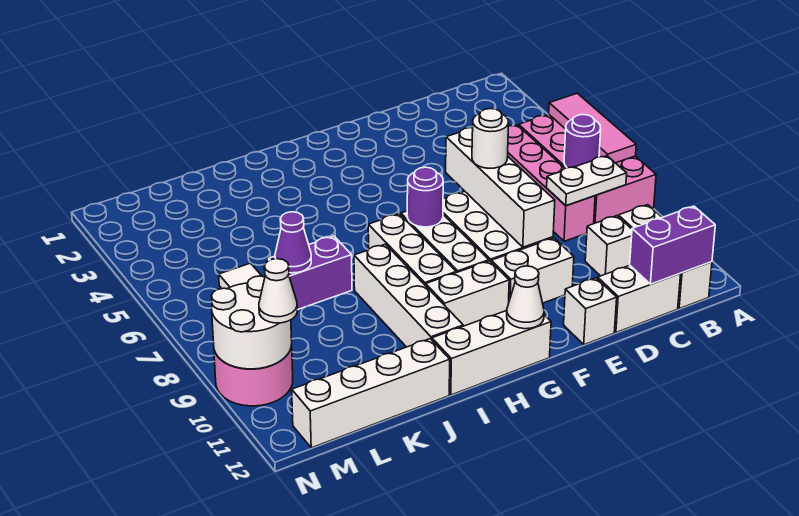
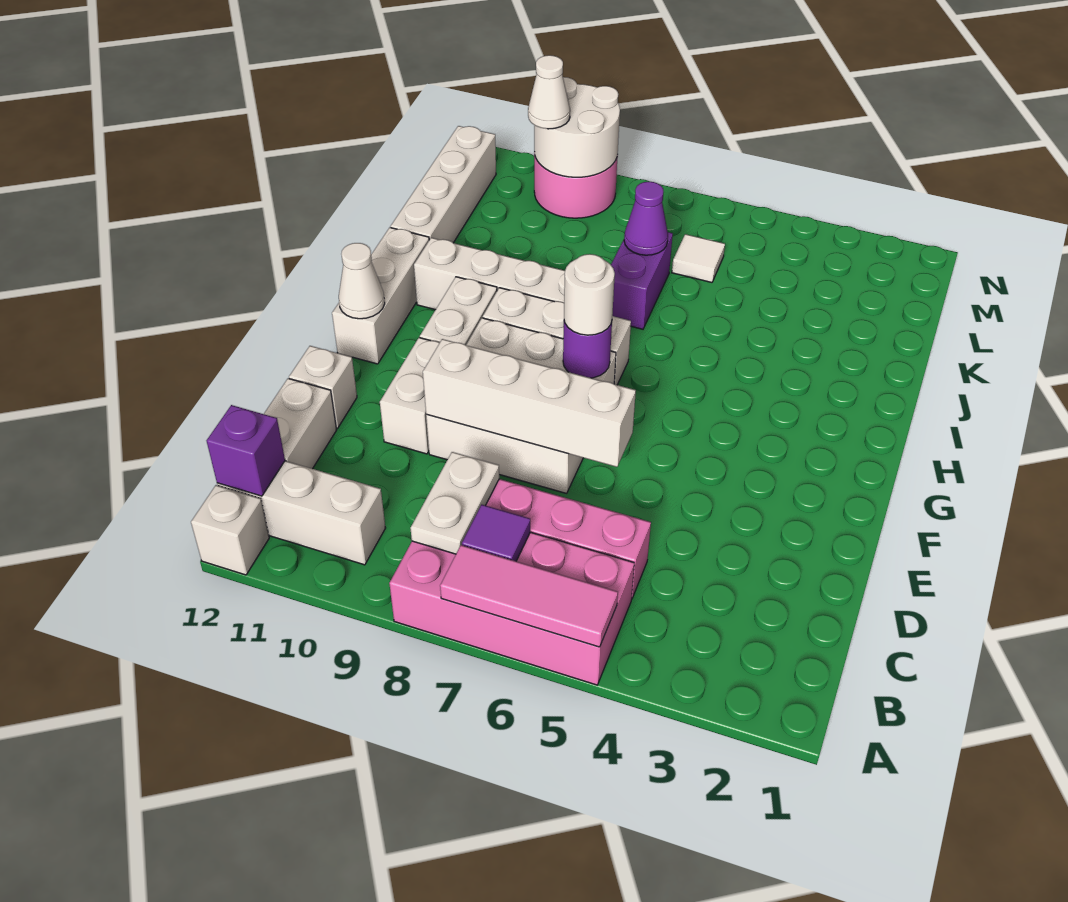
purple 1x1 round brick [564,115,601,168] -> purple 1x1 tile [462,505,530,561]
purple 1x2 brick [630,206,715,284] -> purple 1x1 brick [207,405,285,496]
white 1x1 brick [585,216,632,276] -> white 1x1 brick moved to [191,485,269,575]
white 1x1 round brick [472,109,509,168] -> white 1x1 round brick moved to [564,254,615,335]

